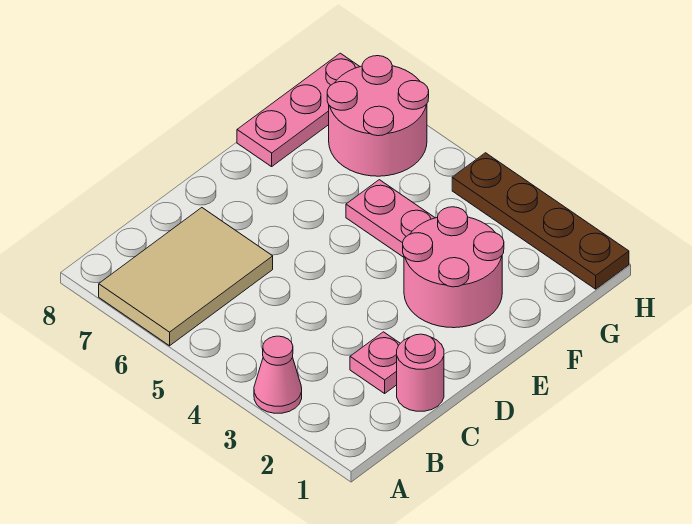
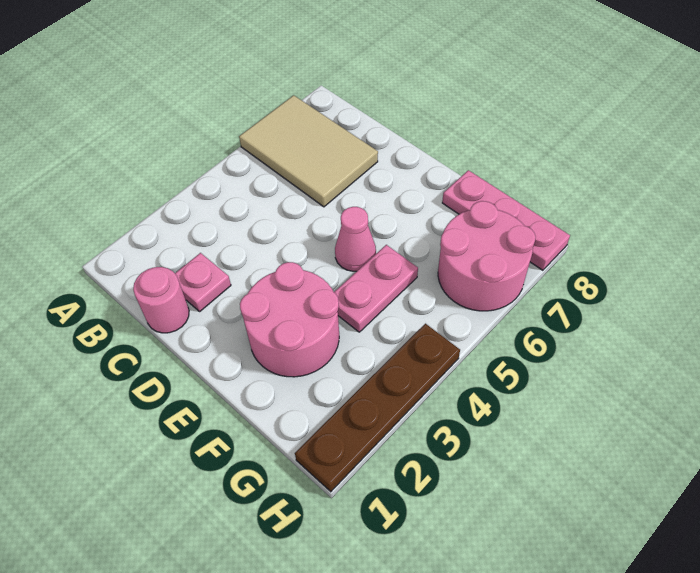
pink 1x1 cone [254,336,302,413] -> pink 1x1 cone moved to [335,207,376,271]

